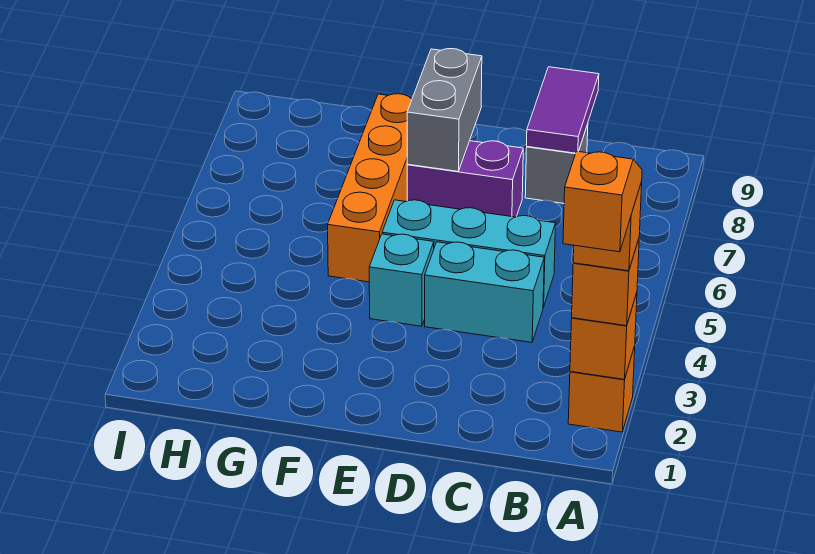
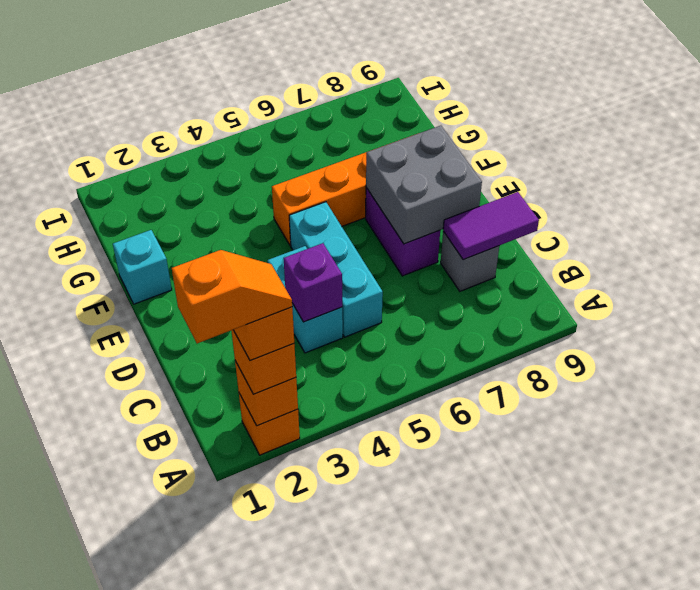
none -> purple 1x1 brick [284,243,342,322]
cyan 1x1 brick [369,234,434,326] -> cyan 1x1 brick moved to [113,230,172,304]
grey 1x2 brick [407,49,482,171] -> grey 2x2 brick [366,126,482,244]

